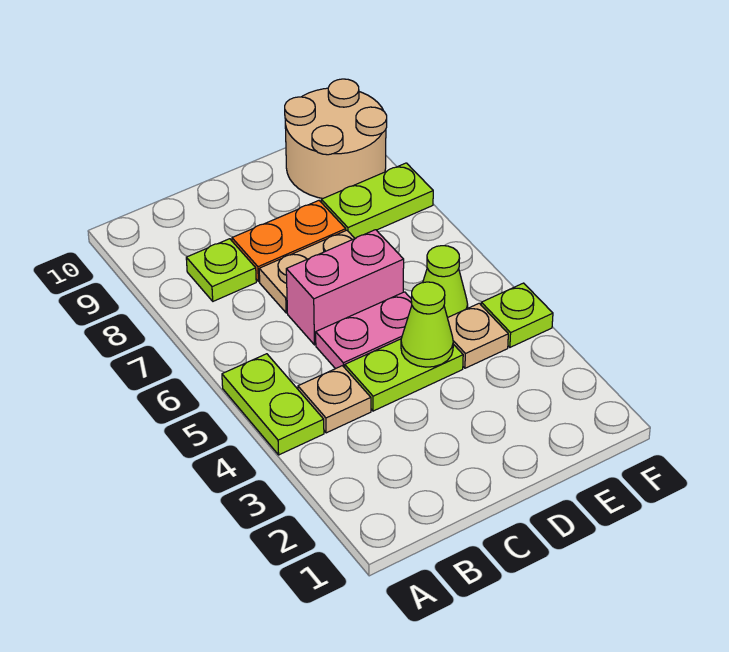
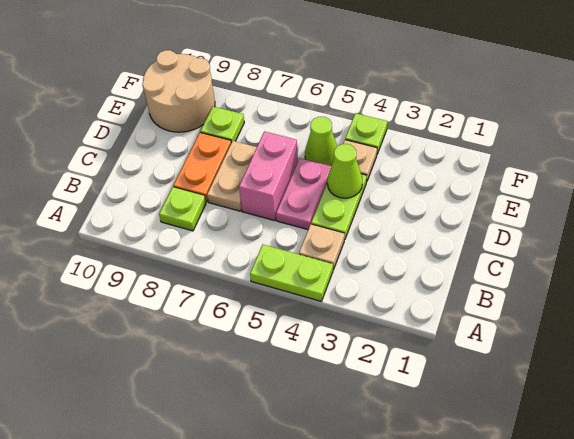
lime 1x2 plate [321,163,433,238] -> lime 1x1 plate [200,107,244,143]

